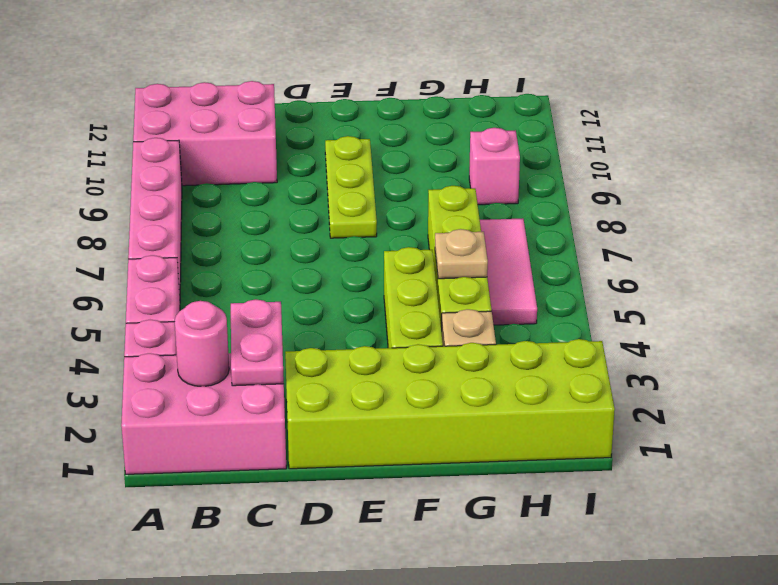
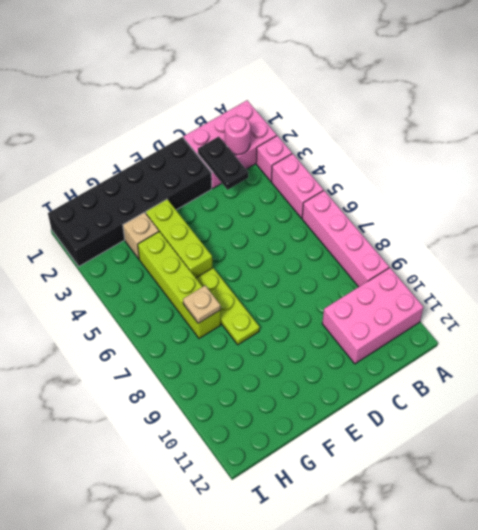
pink 1x2 plate [231,299,284,386] -> black 1x2 plate [198,137,249,190]
lime 2x6 brick [285,339,615,469] -> black 2x6 brick [48,137,212,266]
lime 1x3 plate [325,136,377,238] -> lime 1x3 plate moved to [196,268,259,345]
tan 1x1 plate [435,229,488,279] -> tan 1x1 plate moved to [183,286,220,323]
pink 1x3 tile [480,218,537,325] -> none
pink 1x1 brick [469,128,520,205] -> none

